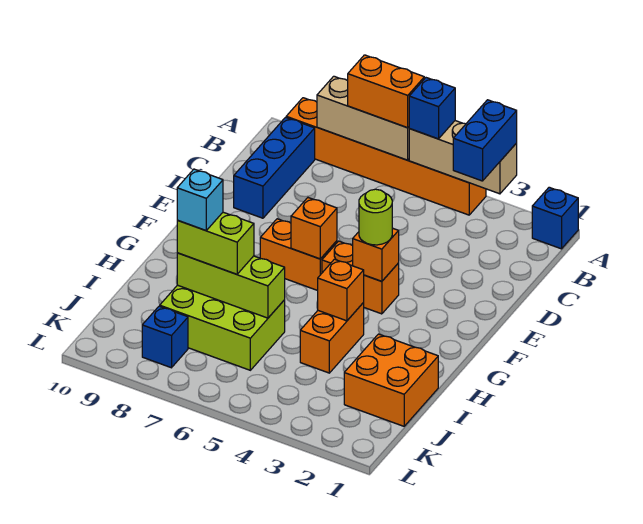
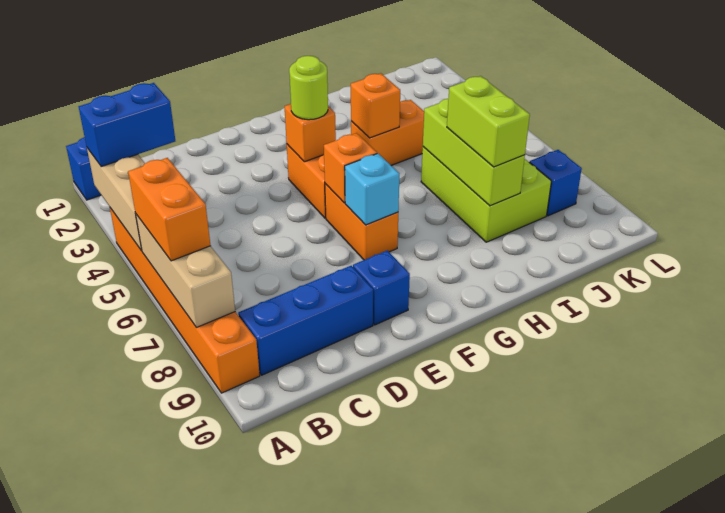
blue 1x1 brick [409,78,455,139] -> blue 1x1 brick moved to [353,250,410,325]
orange 2x2 brick [344,334,438,426] -> none
cyan 1x1 brick [177,169,223,230] -> cyan 1x1 brick moved to [345,154,399,225]

